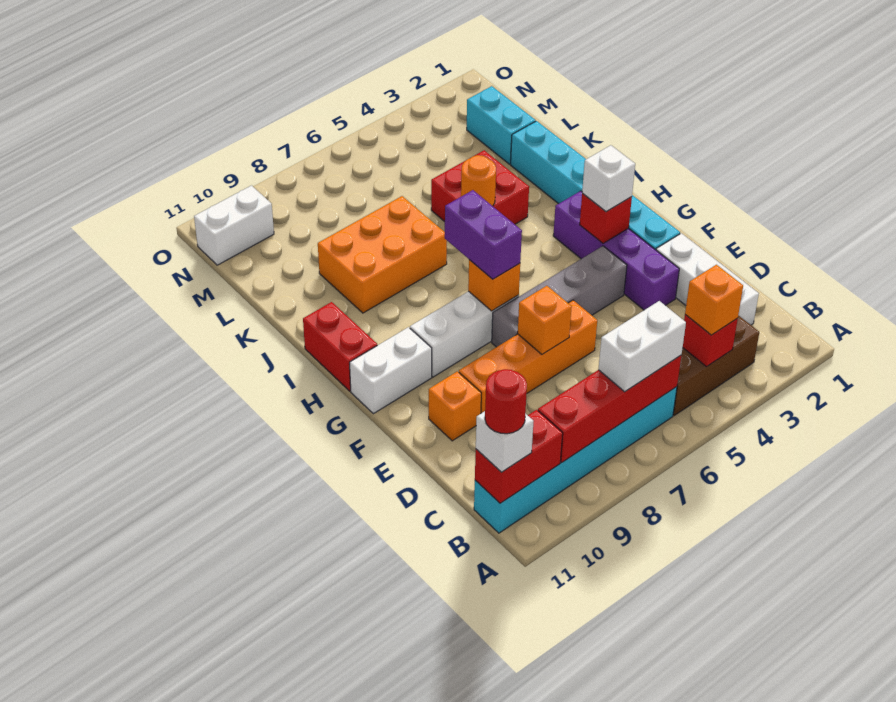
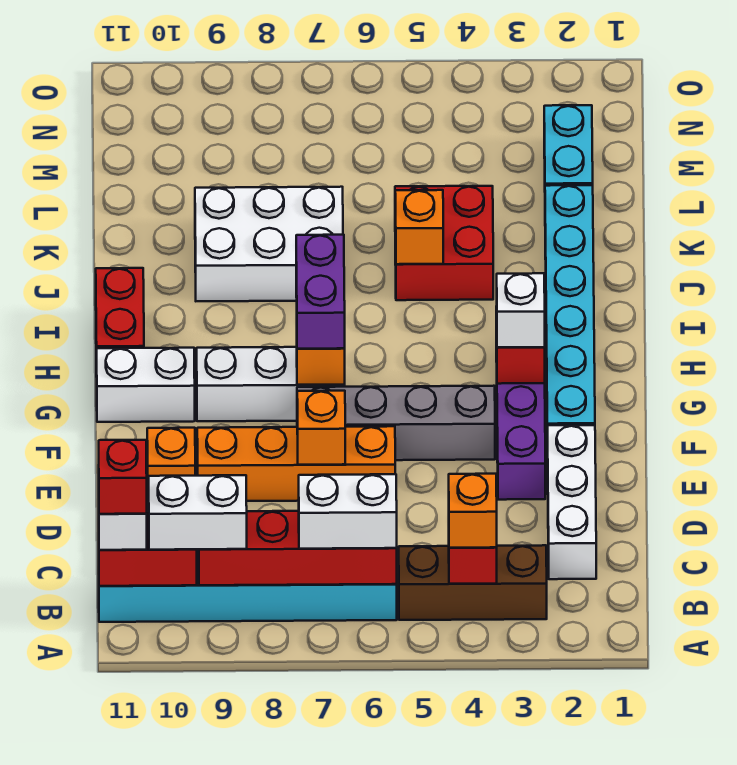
red 1x1 round brick [485,369,527,434] -> red 1x1 brick [99,440,147,514]
orange 1x1 round brick [461,155,496,206] -> orange 1x1 brick [395,190,443,264]
orange 2x3 brick [318,196,447,313] -> white 2x3 brick [195,187,343,301]
white 1x2 brick [194,186,274,265] -> white 1x2 brick moved to [149,475,247,550]

